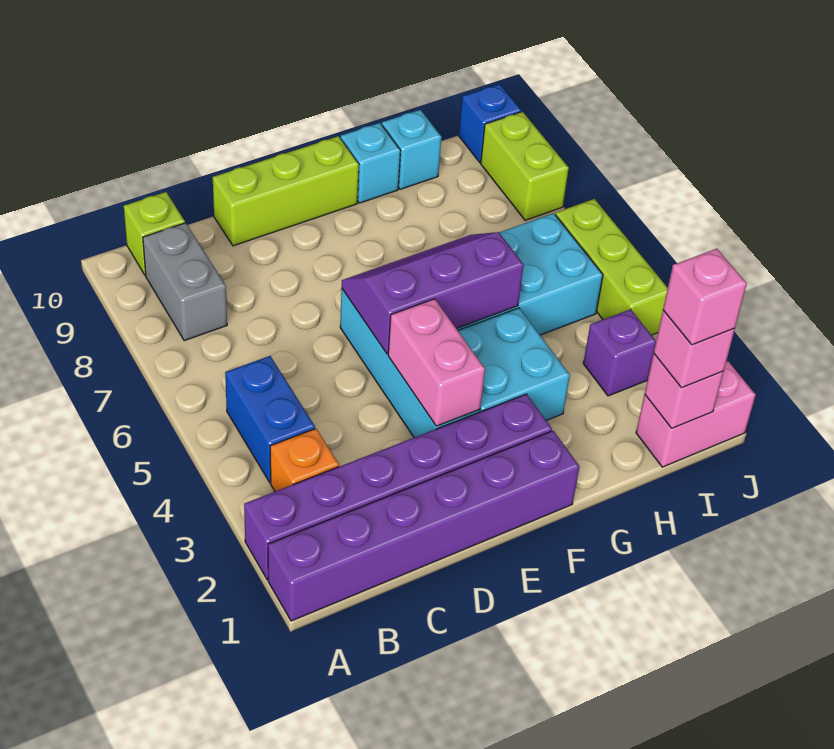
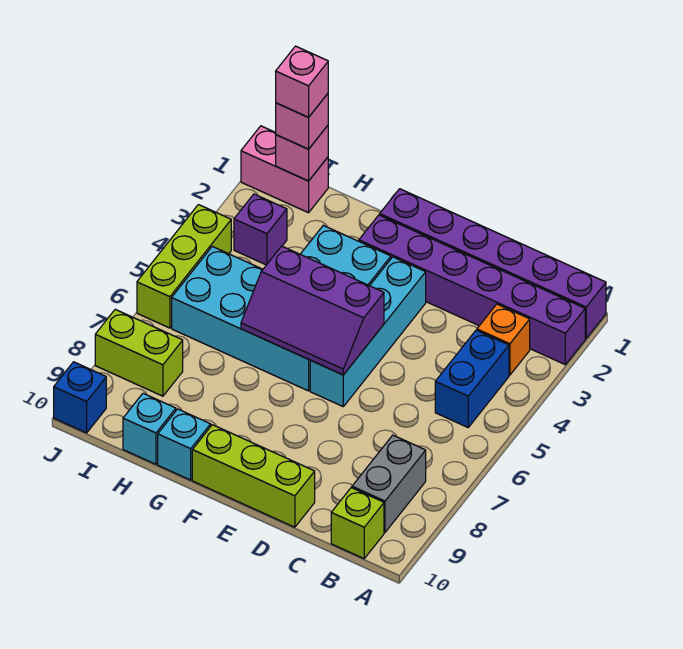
pink 1x2 brick [388,299,485,426] -> none
lime 1x2 brick [481,112,569,220] -> lime 1x2 brick turned to [95,309,183,396]

